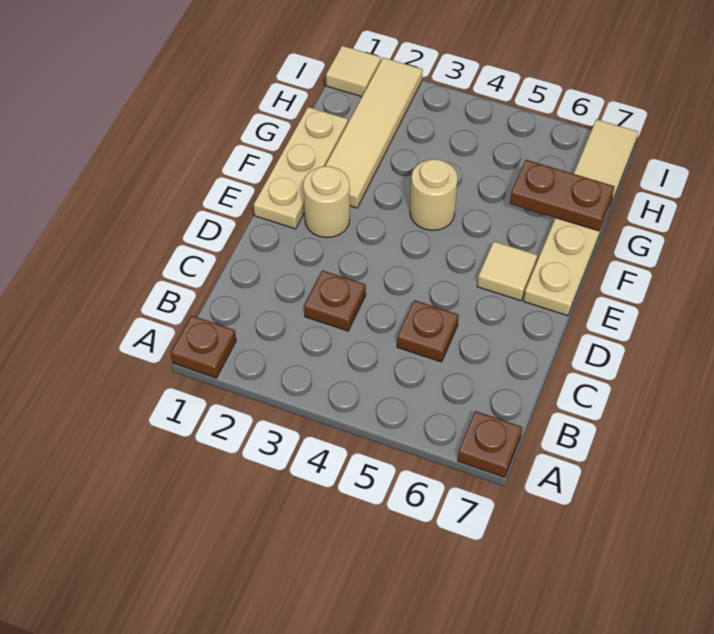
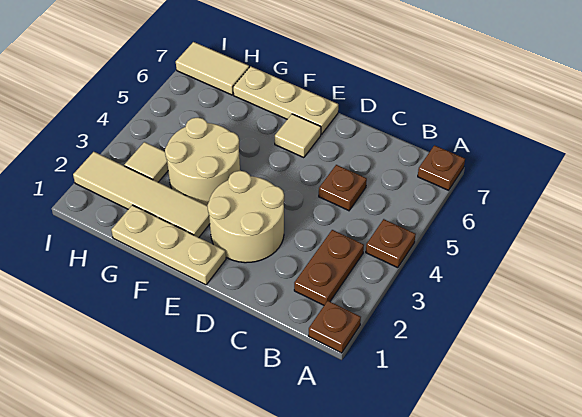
brown 1x1 plate [304,270,366,331] -> brown 1x1 plate moved to [366,219,416,268]
tan 1x1 round brick [303,166,350,238] -> tan 2x2 round brick [207,171,284,263]
tan 1x1 round brick [410,159,458,230] -> tan 2x2 round brick [165,117,240,205]
brown 1x2 plate [510,160,615,231] -> brown 1x2 plate moved to [294,230,364,305]
tan 1x1 tile [326,46,381,97] -> tan 1x1 tile moved to [125,142,168,182]

